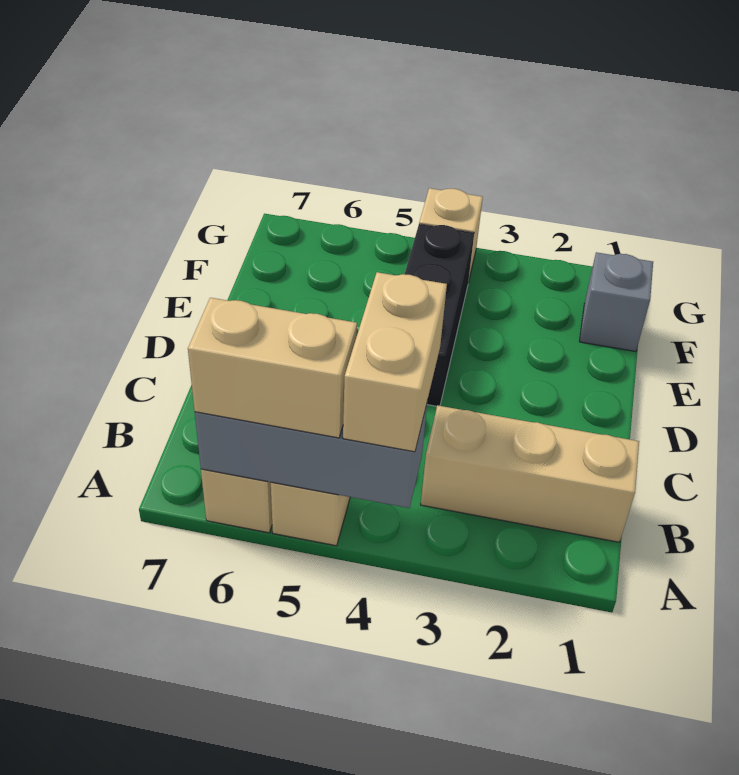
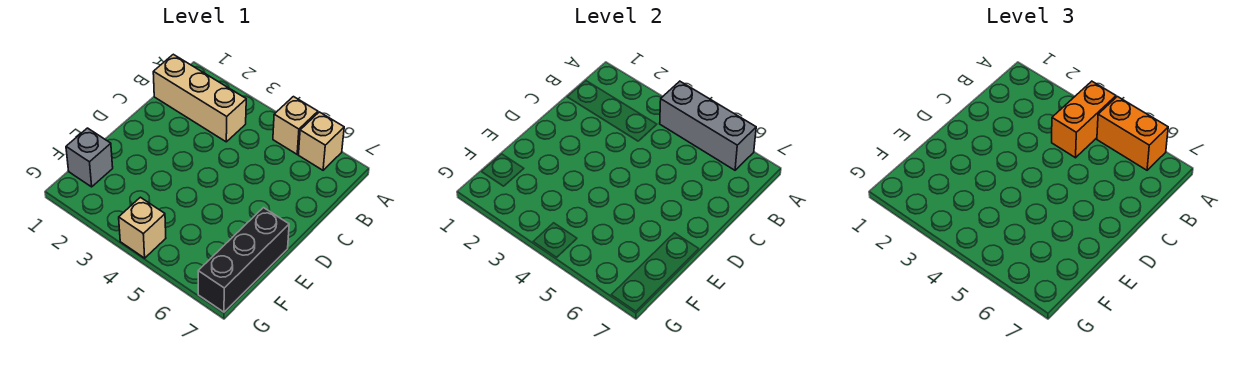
tan 1x2 brick [343,272,447,452] -> orange 1x2 brick [1052,81,1116,158]
tan 1x2 brick [188,298,357,438] -> orange 1x2 brick [1097,97,1168,170]
black 1x3 brick [405,224,474,406] -> black 1x3 brick moved to [198,208,289,312]

